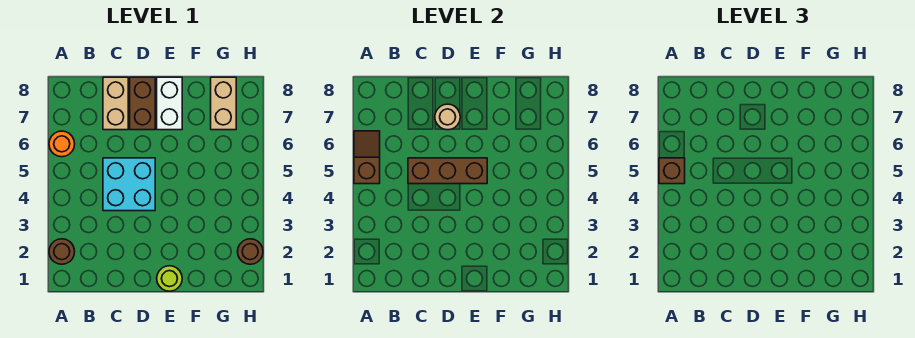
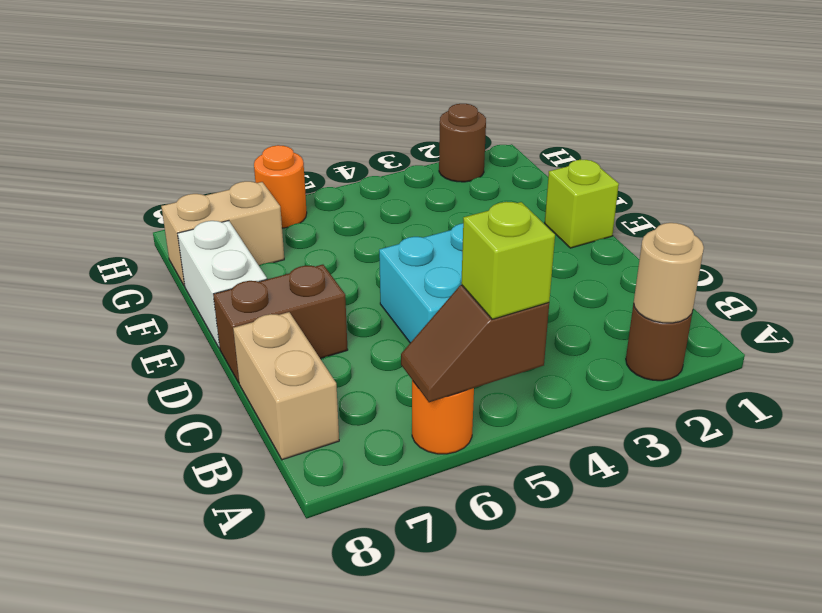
brown 1x1 brick [659,158,685,184] -> lime 1x1 brick [461,202,555,319]
brown 1x3 brick [408,158,487,184] -> none
tan 1x2 brick [103,77,128,130] -> tan 1x2 brick turned to [233,312,339,460]
tan 1x1 round brick [435,104,460,130] -> tan 1x1 round brick moved to [634,223,704,323]
lime 1x1 round brick [157,266,182,291] -> lime 1x1 brick [545,160,619,248]
white 1x2 brick [157,77,182,130] -> white 1x2 brick turned to [177,221,267,348]
none -> orange 1x1 round brick [254,145,307,228]

